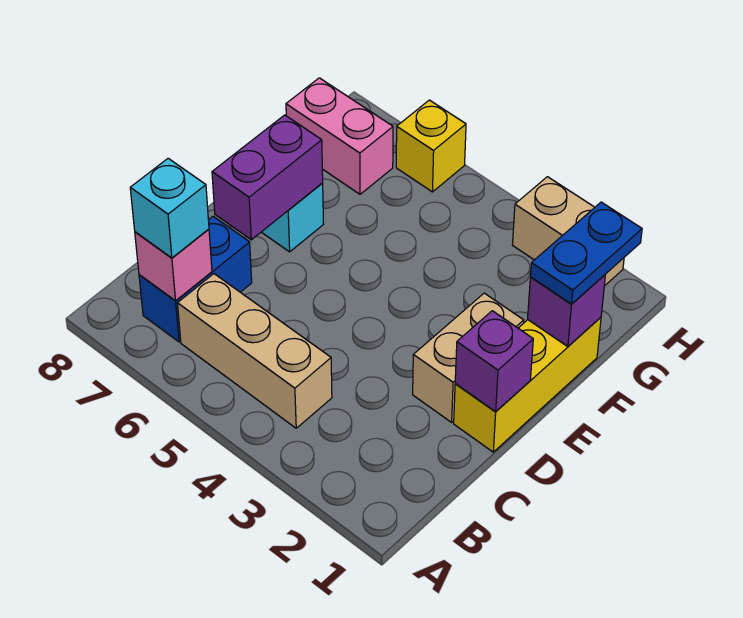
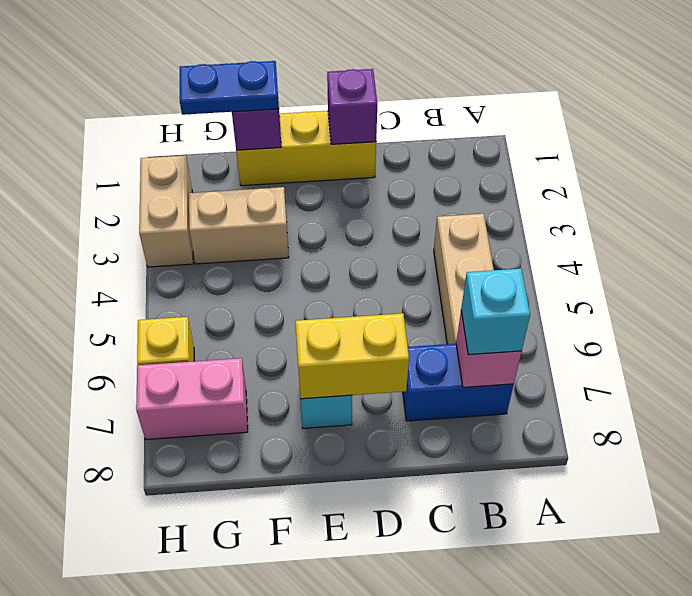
tan 1x2 brick [413,293,524,422] -> tan 1x2 brick moved to [189,187,289,264]
purple 1x2 brick [212,115,323,240] -> yellow 1x2 brick [295,313,409,399]
pink 1x2 brick [286,78,393,194] -> pink 1x2 brick turned to [136,358,248,439]

